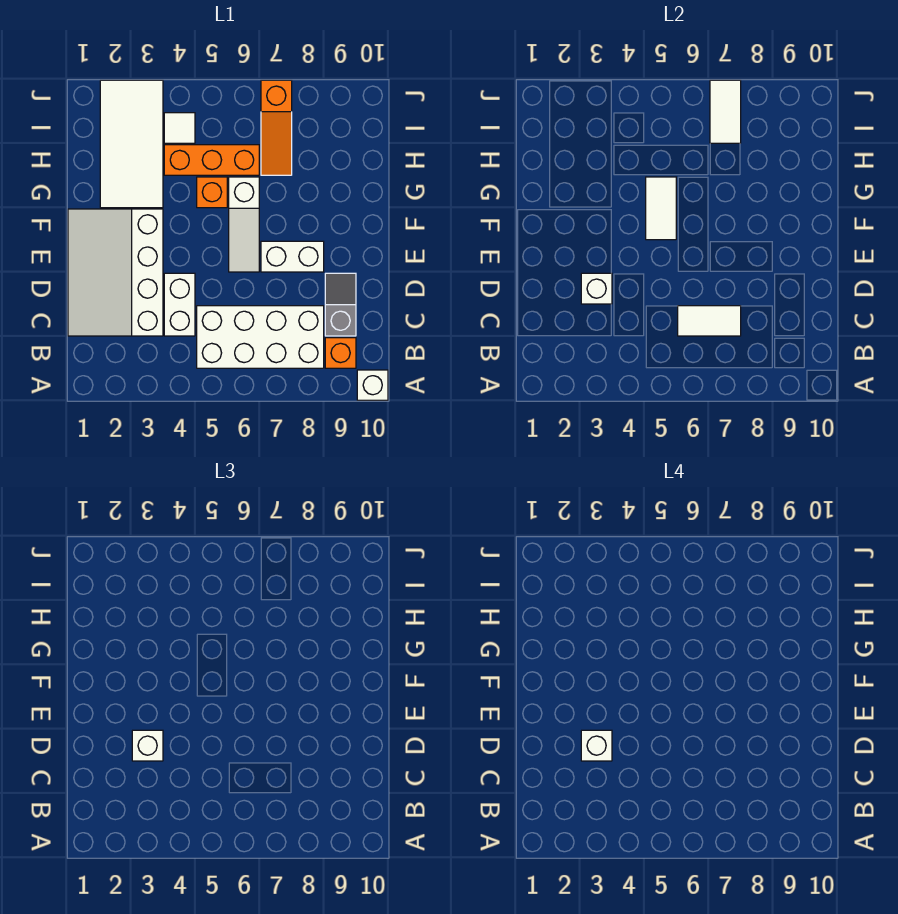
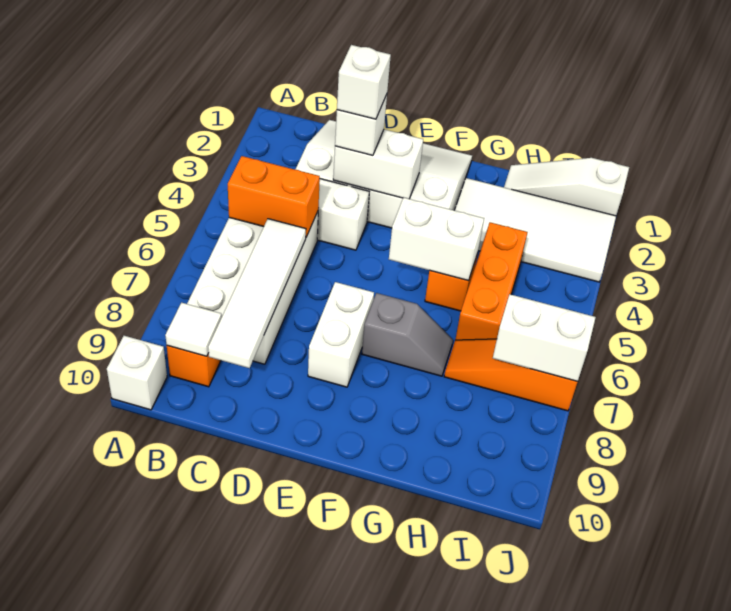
none -> orange 1x2 brick [228,156,320,237]
white 1x2 tile [678,306,741,336] -> white 1x4 tile [208,219,306,368]
grey 1x2 slope [325,273,356,336] -> grey 1x2 slope moved to [362,293,453,376]
white 1x1 brick [581,273,612,304] -> white 1x2 brick [333,129,423,199]
white 1x3 slope [229,177,259,272] -> white 1x3 slope moved to [504,158,629,216]
white 1x2 tile [646,177,676,240] -> white 1x2 brick [389,198,484,281]
white 1x1 tile [164,113,195,143] -> white 1x1 tile moved to [165,303,222,356]
white 1x2 tile [710,80,741,143] -> white 1x2 brick [493,294,596,382]

